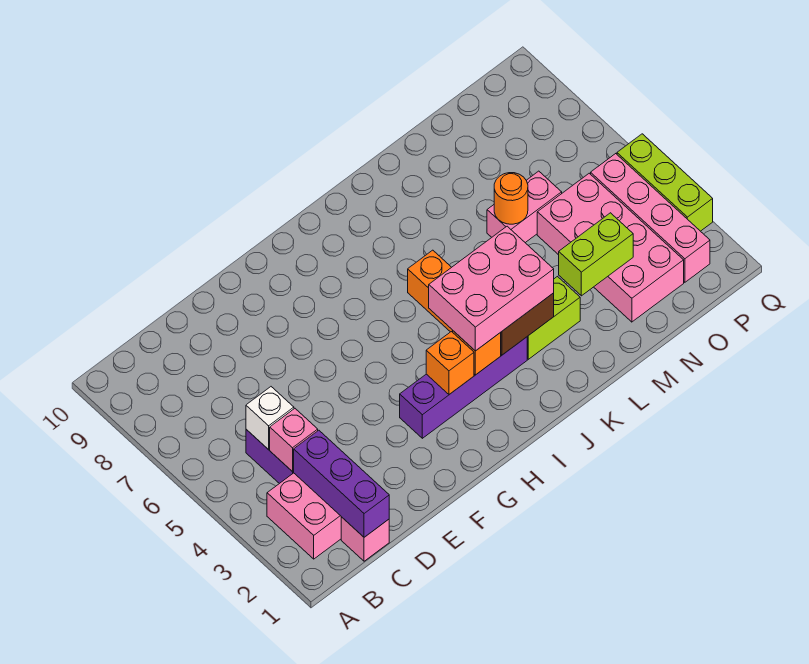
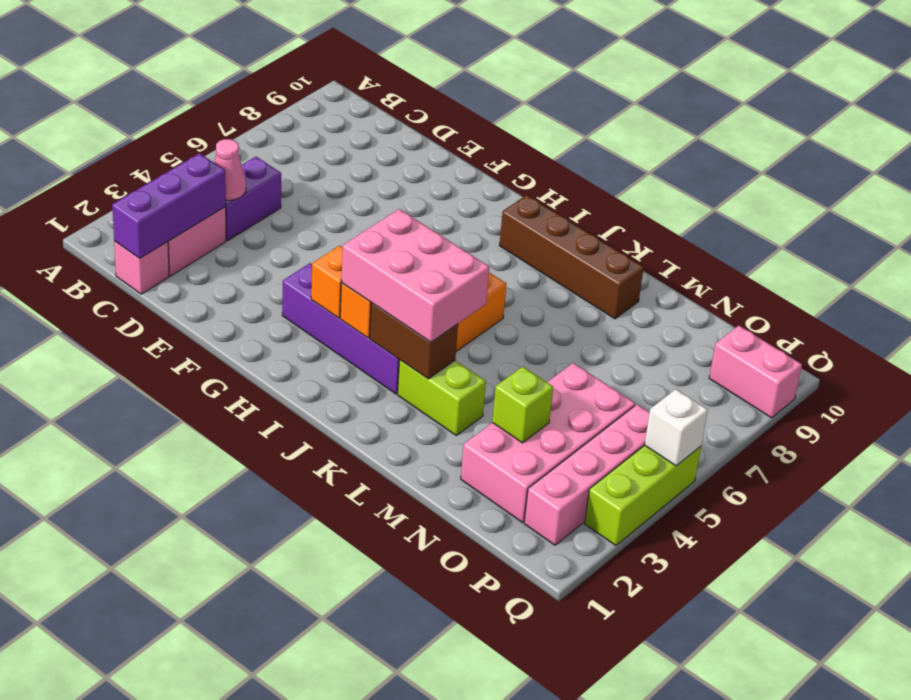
pink 1x1 brick [270,409,318,472] -> pink 1x1 cone [214,139,246,201]
white 1x1 brick [246,387,294,450] -> white 1x1 brick moved to [645,389,708,466]
none -> brown 1x4 brick [499,195,644,319]
lime 1x2 brick [559,213,633,296] -> lime 1x1 brick [492,367,553,443]
pink 1x2 brick [487,171,562,243] -> pink 1x2 brick moved to [709,326,802,418]
orange 1x1 round brick [494,173,528,224] -> none

